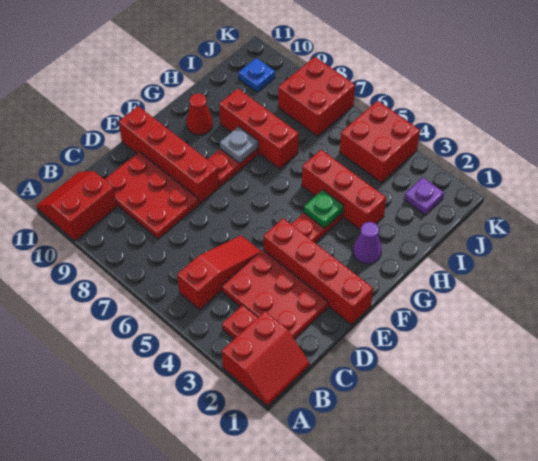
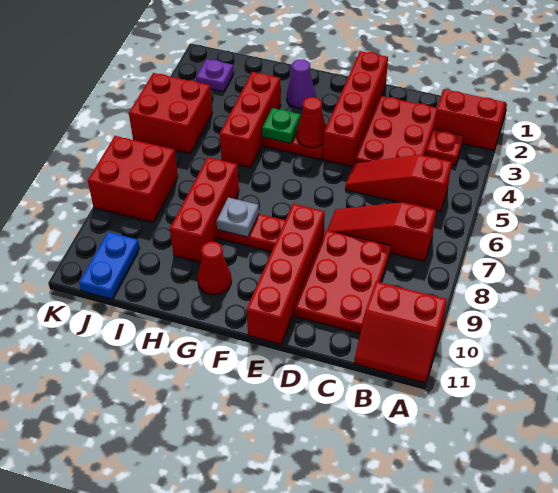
none -> red 1x3 slope [327,202,436,261]
none -> red 1x1 cone [297,97,326,148]
blue 1x1 plate [239,58,275,92] -> blue 1x2 plate [79,232,139,299]

